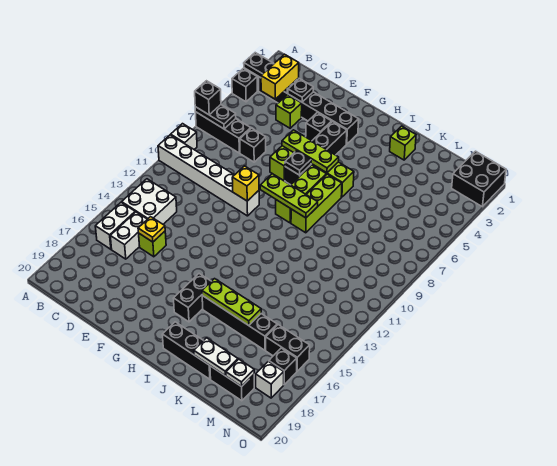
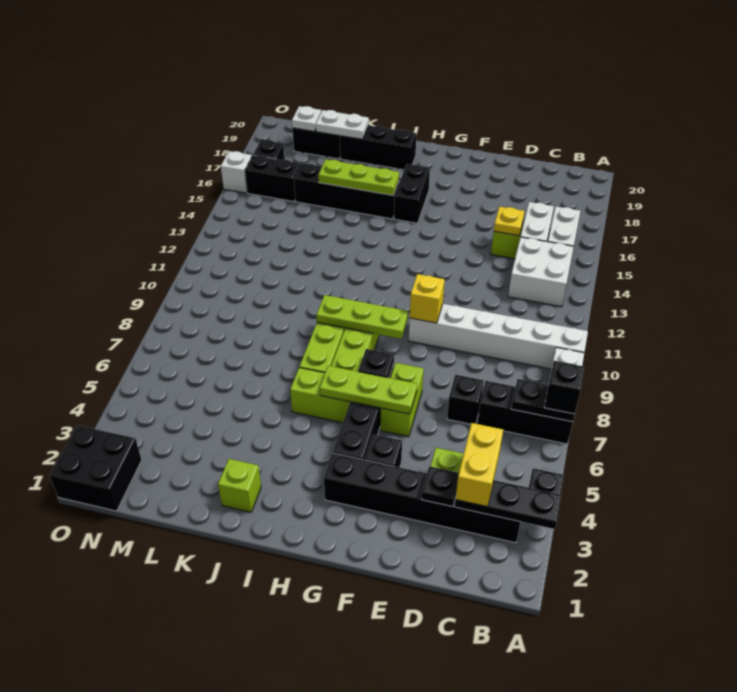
white 1x1 brick [256,361,284,398] -> white 1x1 brick moved to [221,151,252,193]

